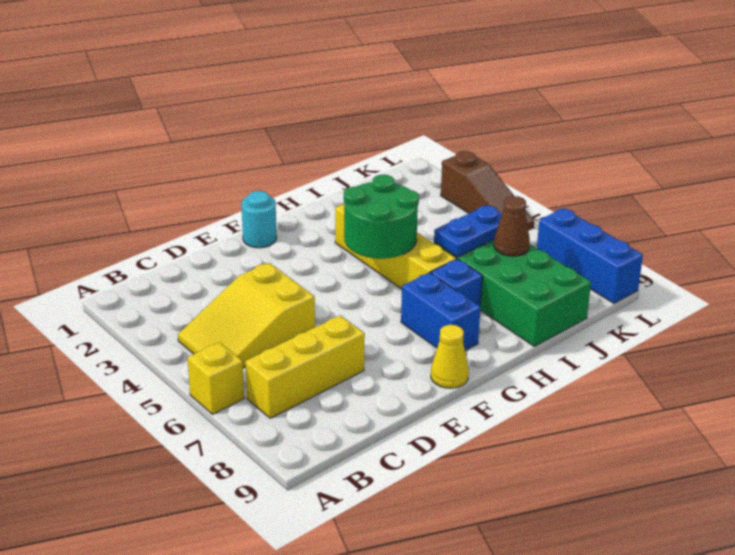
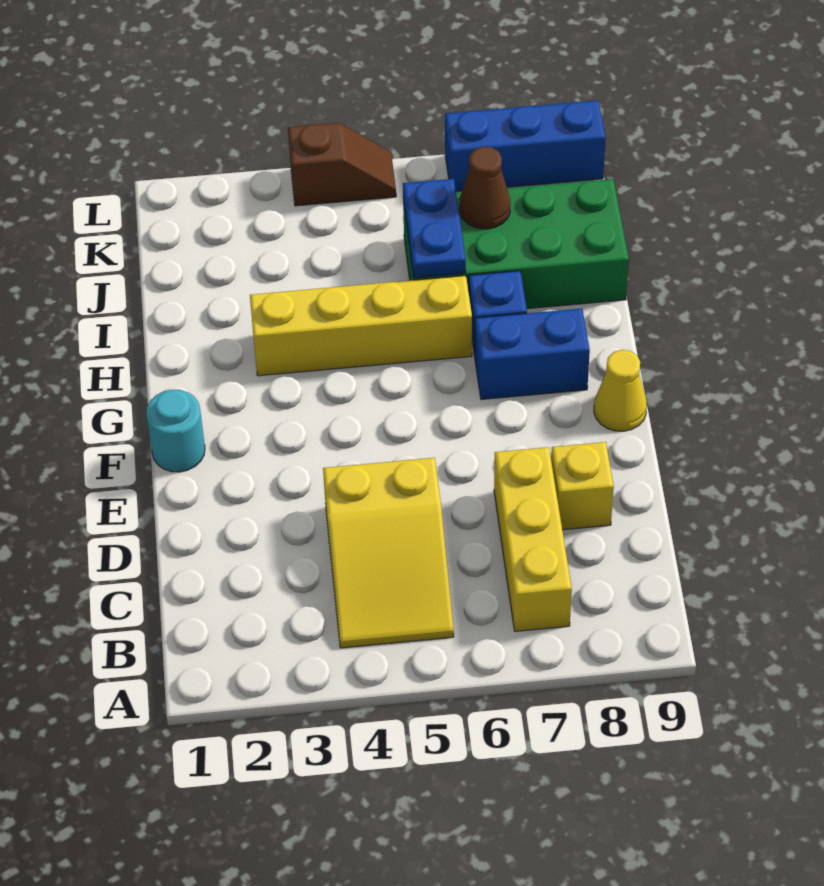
yellow 1x1 brick [188,342,244,414] -> yellow 1x1 brick moved to [551,442,614,530]
green 2x2 round brick [344,175,419,259] -> none
brown 1x3 slope [441,151,534,230] -> brown 1x2 slope [288,123,396,206]

